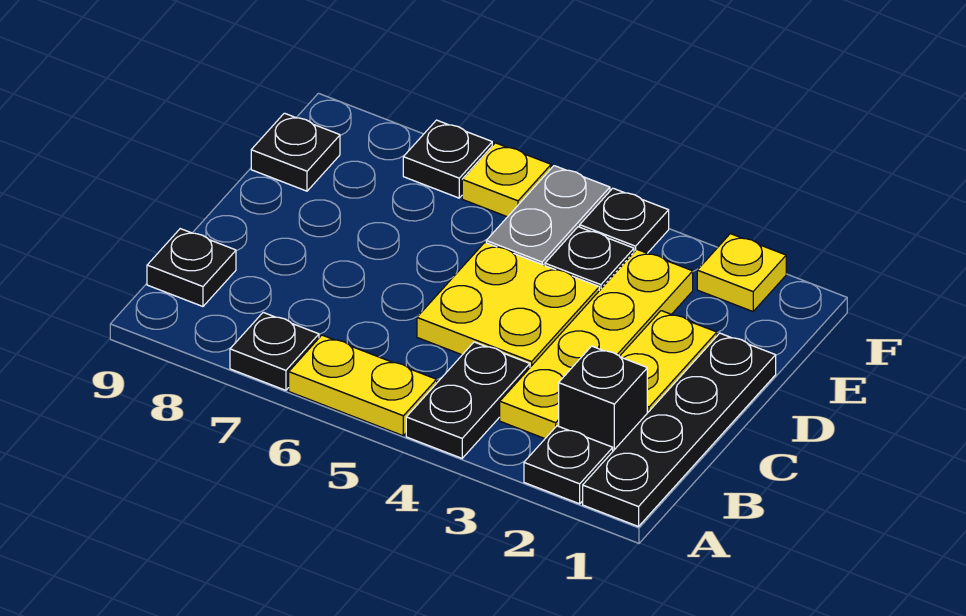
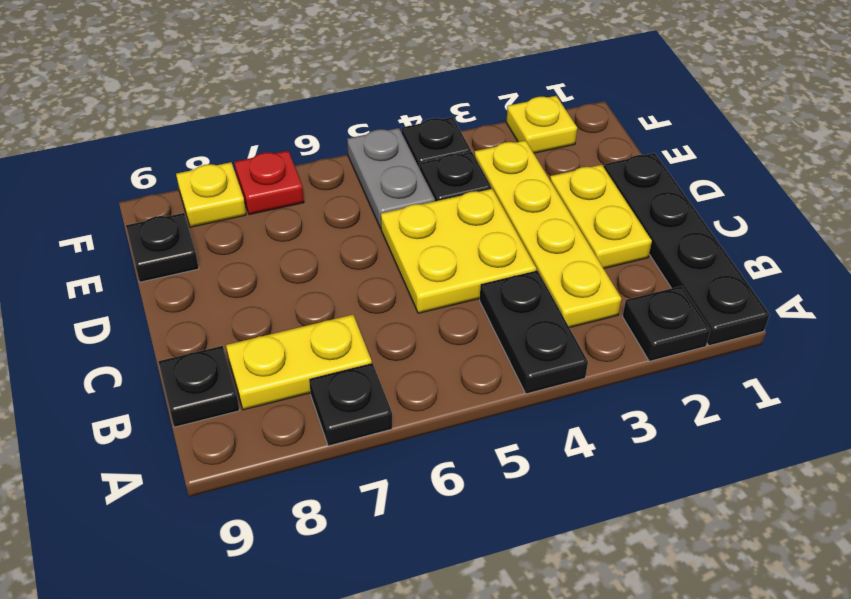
yellow 1x2 plate [289,335,437,436] -> yellow 1x2 plate moved to [226,315,372,410]
black 1x1 brick [559,346,647,451] -> none
yellow 1x1 plate [462,143,551,217] -> yellow 1x1 plate moved to [176,162,246,227]
black 1x1 plate [403,120,492,198] -> red 1x1 plate [234,151,304,215]

